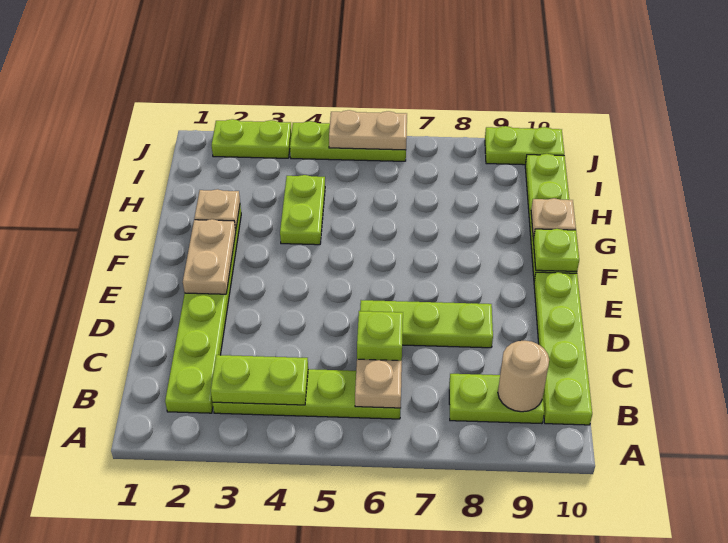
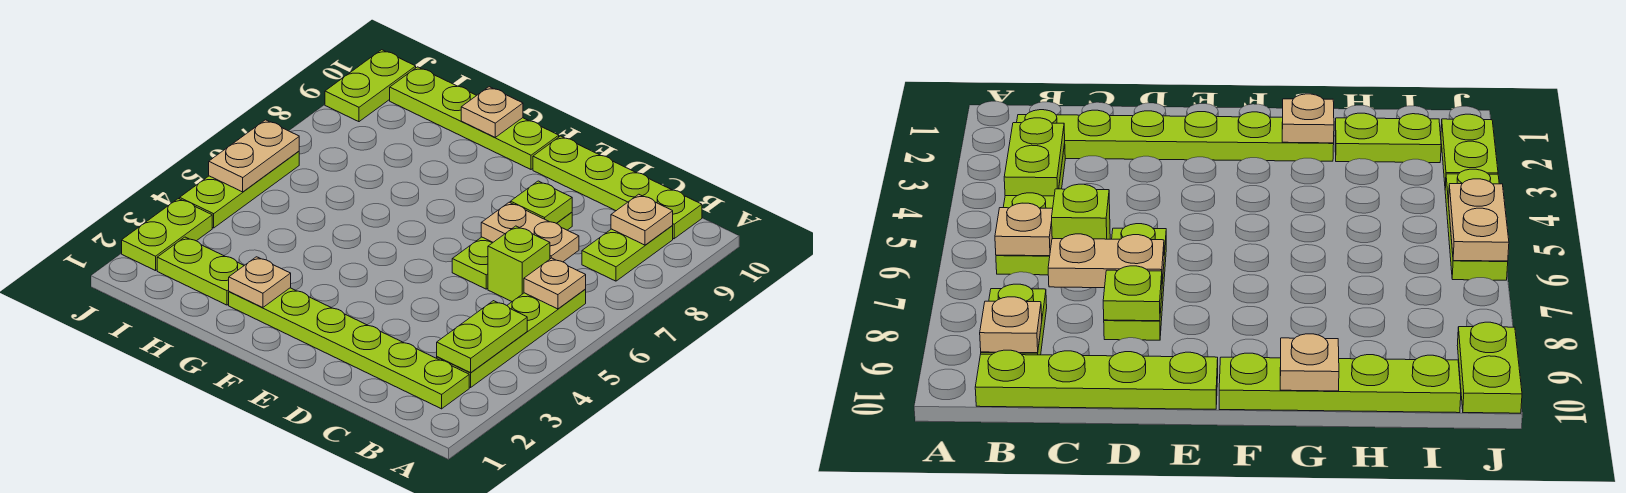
tan 1x1 round brick [498,340,549,412] -> tan 1x1 plate [611,194,673,245]
tan 1x2 plate [183,219,236,294] -> tan 1x2 plate moved to [481,202,579,262]
lime 1x1 plate [533,229,579,271] -> lime 1x1 plate moved to [510,181,572,223]
lime 1x2 plate [280,175,325,245] -> lime 1x2 plate moved to [157,237,244,305]

